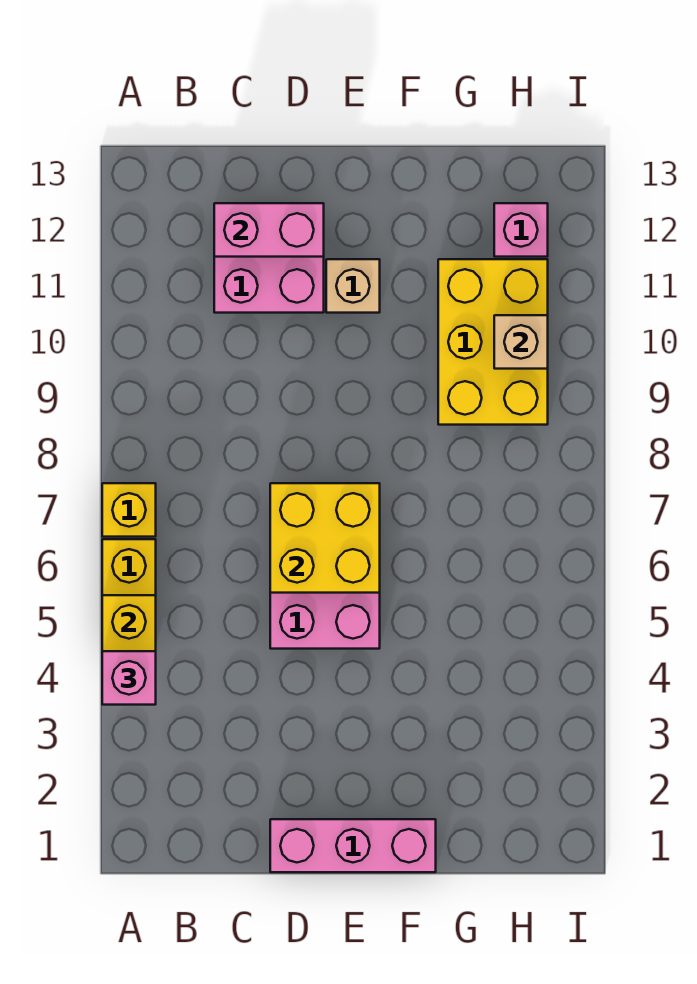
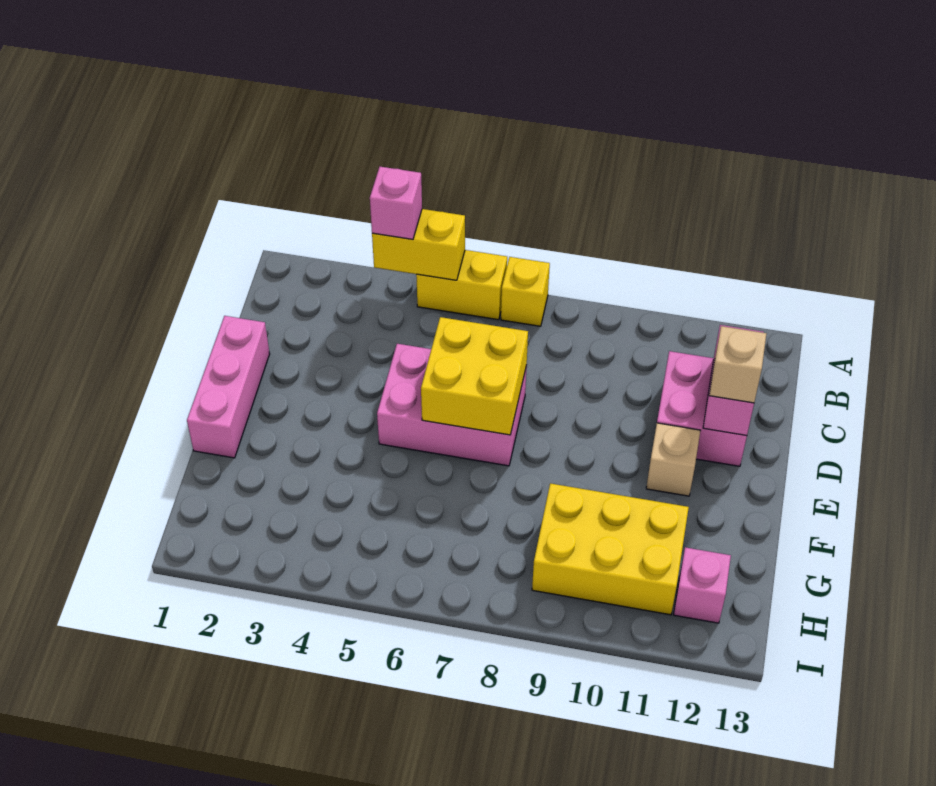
tan 1x1 brick [494,315,548,369] -> tan 1x1 brick moved to [709,326,766,403]

